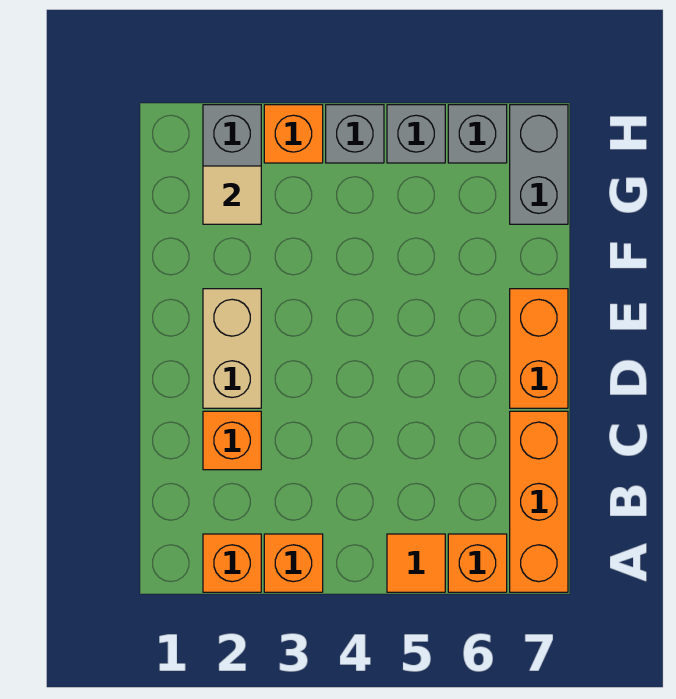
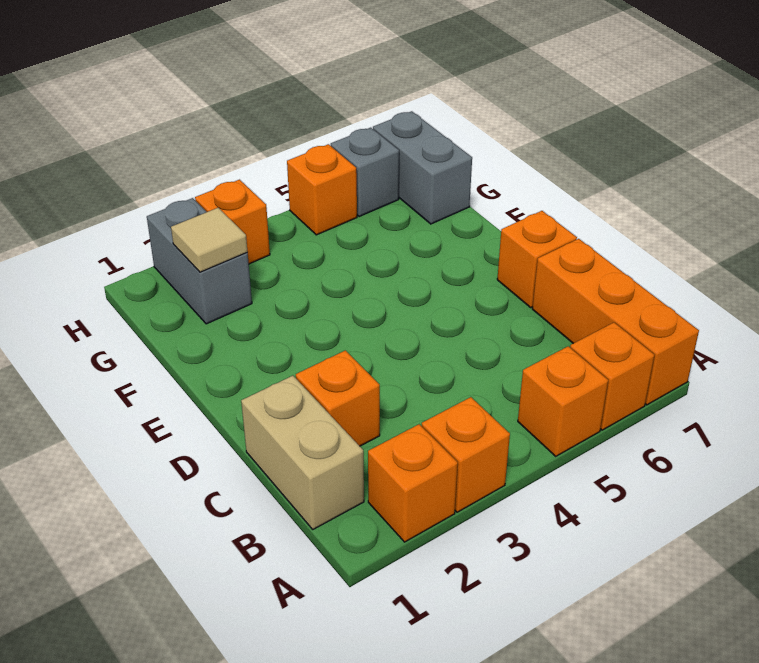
orange 1x1 tile [387,534,445,592] -> orange 1x1 brick [518,346,608,456]
tan 1x2 brick [203,289,261,408] -> tan 1x2 brick moved to [241,376,364,529]
orange 1x2 brick [510,289,568,408] -> orange 1x1 brick [497,211,577,307]
grey 1x1 brick [326,105,384,163] -> none
grey 1x1 brick [387,105,445,163] -> orange 1x1 brick [287,144,357,235]

